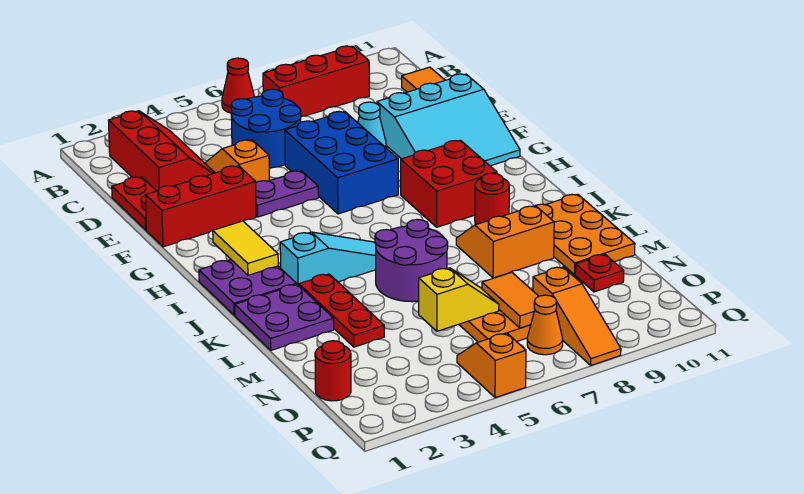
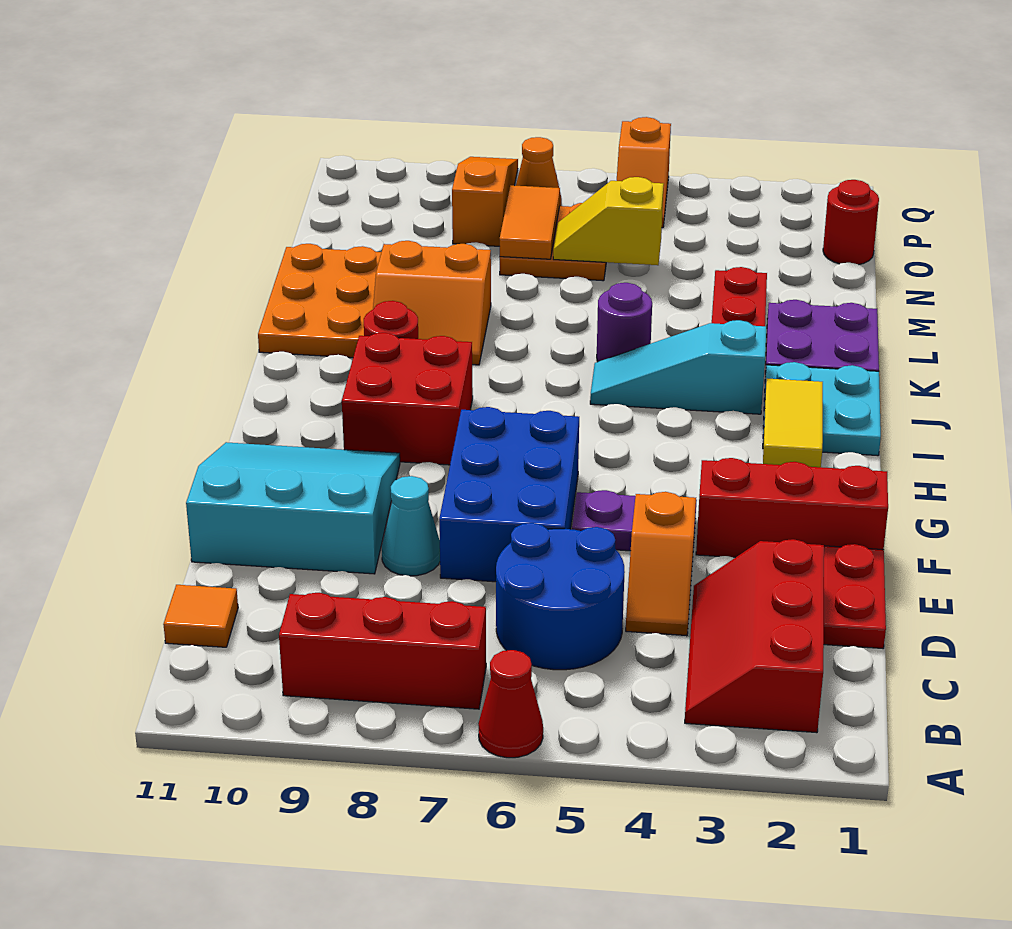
purple 2x2 plate [199,260,297,315] -> cyan 2x2 plate [763,362,881,456]
purple 2x2 round brick [375,219,448,302] -> purple 1x1 round brick [597,283,652,362]
red 1x1 plate [575,254,624,292] -> none

